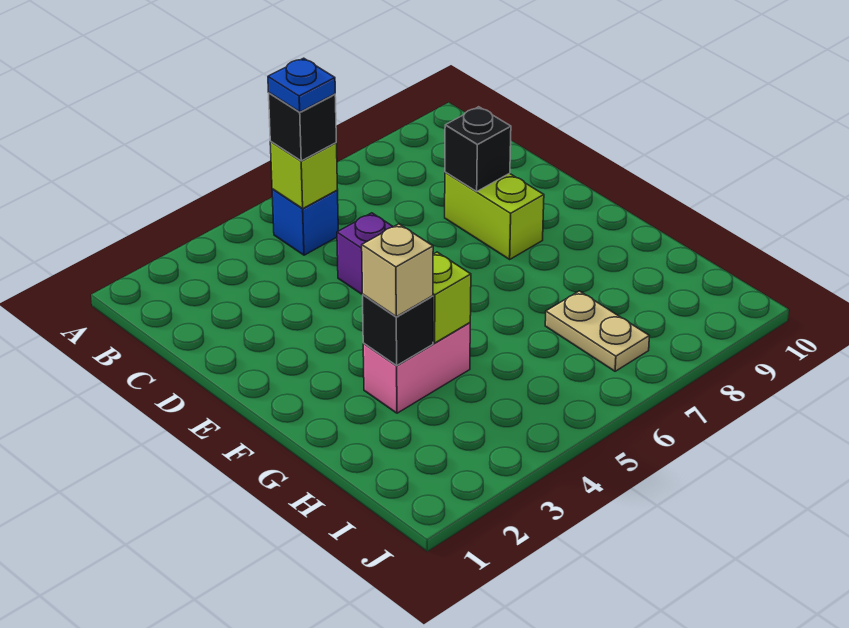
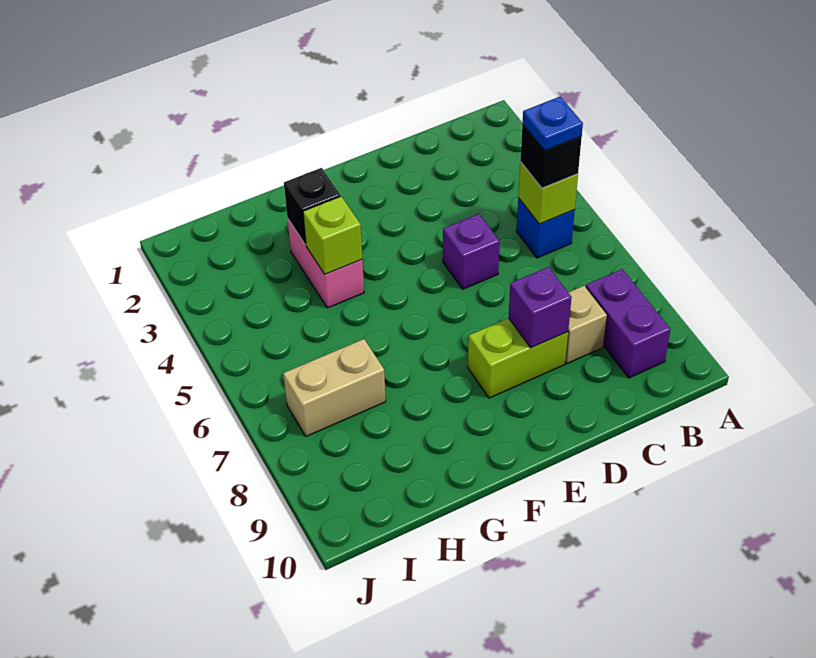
none -> purple 1x2 brick [586,269,670,378]
black 1x1 brick [445,107,511,191] -> purple 1x1 brick [509,267,572,348]
tan 1x1 brick [362,224,433,317] -> tan 1x1 brick moved to [565,286,607,363]
tan 1x2 plate [545,291,649,371] -> tan 1x2 brick [283,339,386,436]

